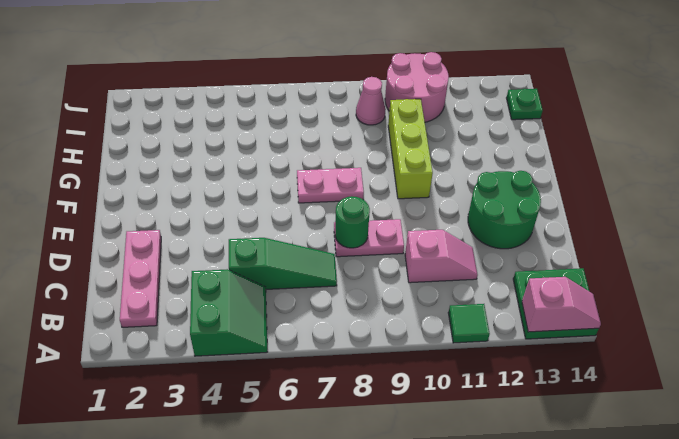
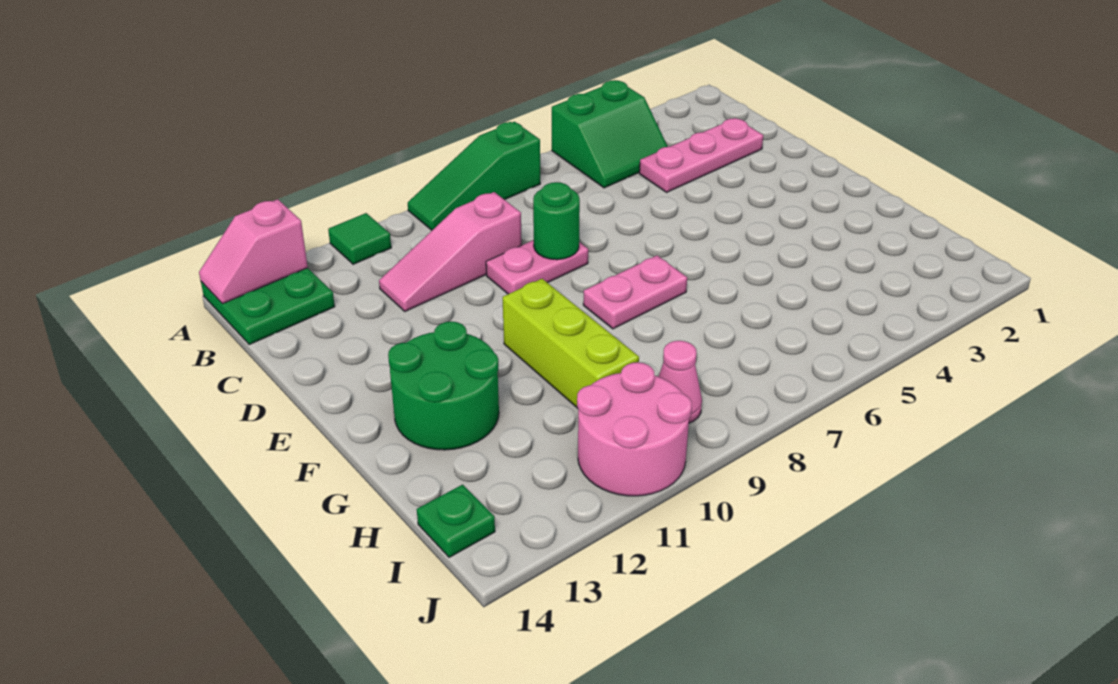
green 2x2 slope [190,269,267,356] -> green 2x2 slope turned to [552,80,668,188]
pink 1x3 plate [120,230,161,327] -> pink 1x3 plate turned to [639,118,763,192]
green 1x3 slope [229,238,337,289] -> green 1x3 slope moved to [408,122,540,230]
pink 1x2 slope [405,230,478,283] -> pink 1x3 slope [379,192,522,311]
green 2x2 round brick [468,171,541,249] -> green 2x2 round brick moved to [388,322,499,450]

